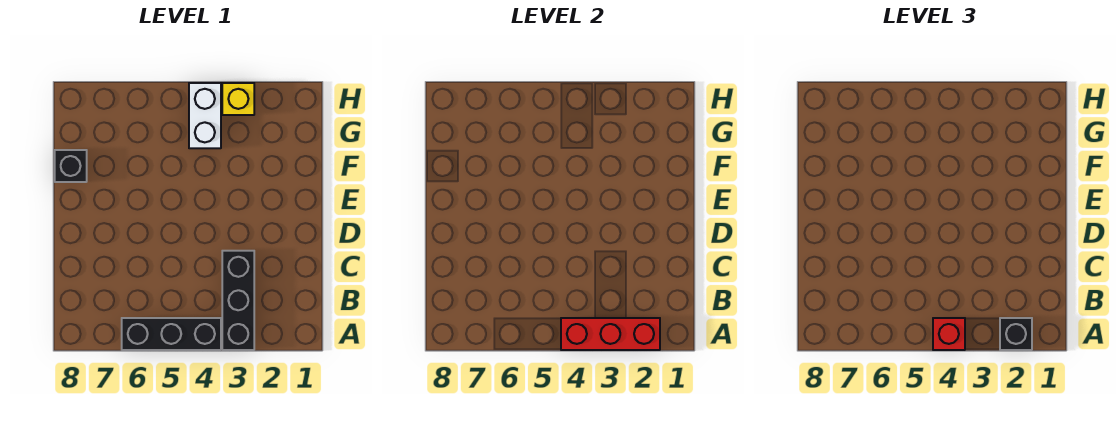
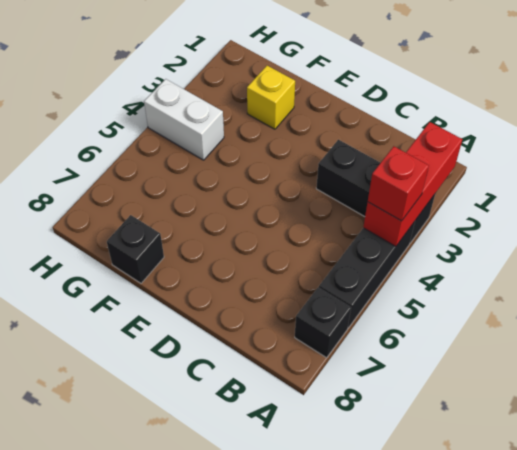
black 1x1 brick [1000,318,1032,350] -> black 1x1 brick moved to [295,287,351,358]
yellow 1x1 brick [222,83,254,115] -> yellow 1x1 brick moved to [247,66,295,129]

